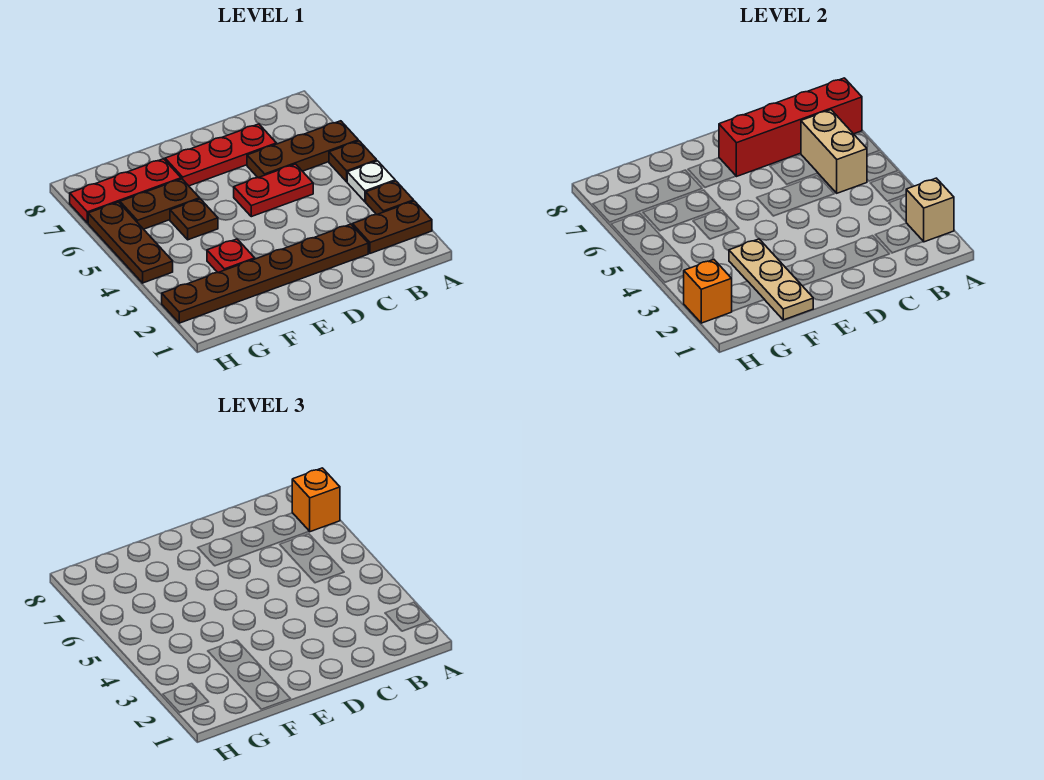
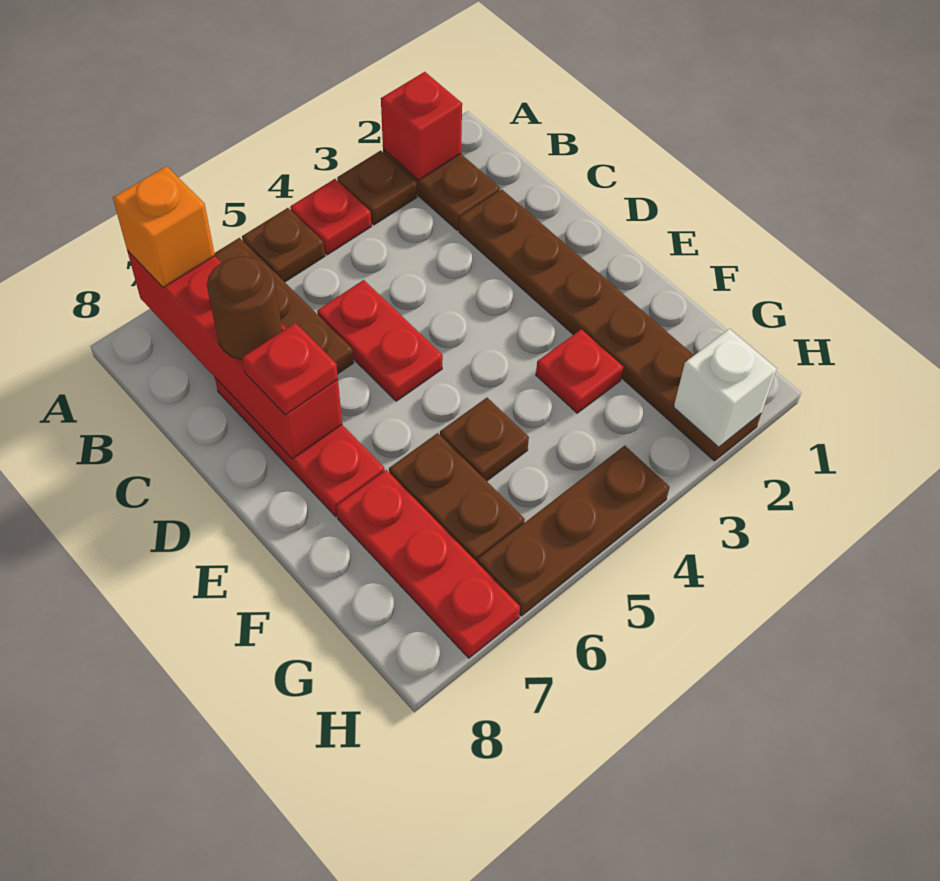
tan 1x1 brick [906,178,954,242] -> red 1x1 brick [381,72,462,180]
white 1x1 plate [347,161,395,202] -> red 1x1 plate [290,179,371,255]
tan 1x2 brick [801,110,867,193] -> none
none -> brown 1x1 round brick [207,257,282,359]
none -> red 1x1 plate [242,323,338,415]
tan 1x3 plate [729,239,813,320] -> none
orange 1x1 brick [684,260,732,323] -> white 1x1 brick [674,329,777,447]

